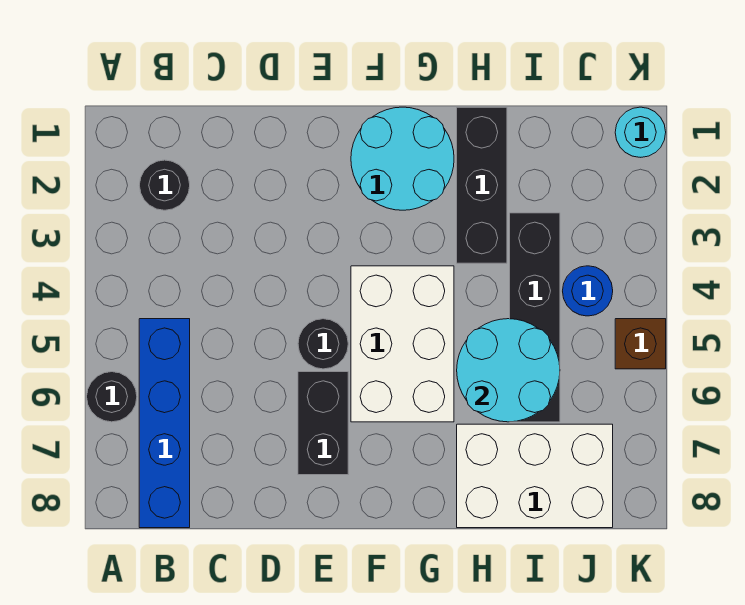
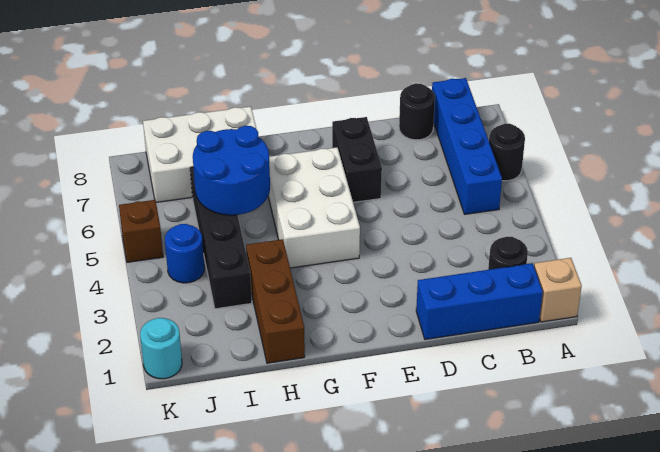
none -> tan 1x1 brick [534,258,582,322]
none -> blue 1x3 brick [416,263,543,339]
black 1x1 round brick [298,319,348,369] -> black 1x1 round brick moved to [399,83,435,140]
cyan 2x2 round brick [351,107,454,210] -> none
black 1x3 brick [457,107,507,263] -> brown 1x3 brick [246,239,305,363]
cyan 2x2 round brick [457,319,560,422] -> blue 2x2 round brick [193,126,270,215]

